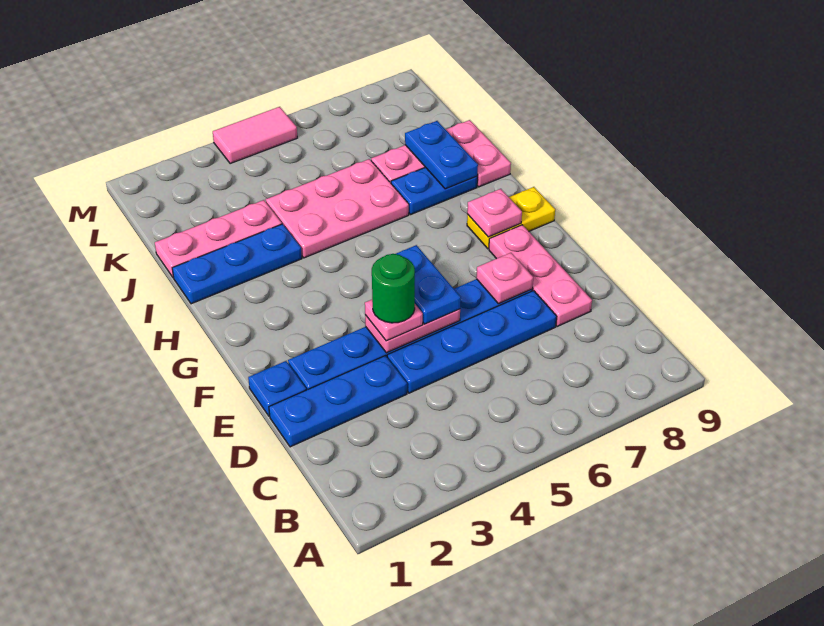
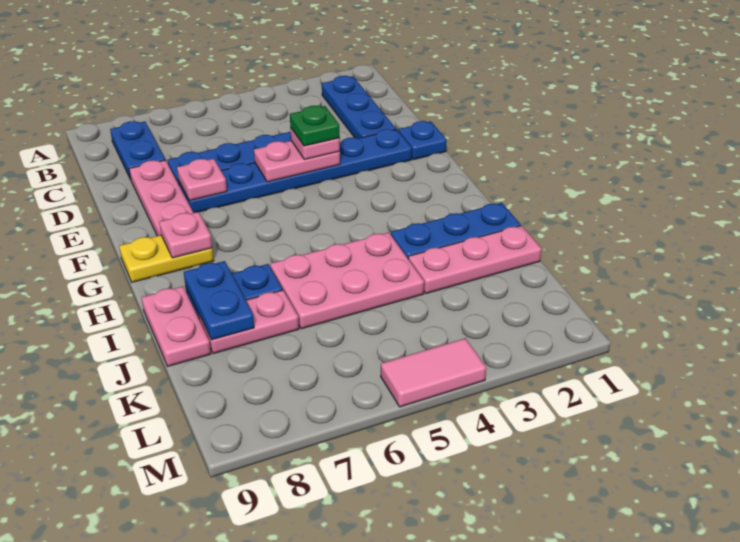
blue 1x3 plate [269,356,407,447] -> blue 1x3 plate turned to [322,76,396,138]
green 1x1 round brick [372,254,415,323] -> green 1x1 plate [290,106,340,146]
blue 1x2 plate [396,245,461,324] -> blue 1x2 plate moved to [110,121,165,180]

